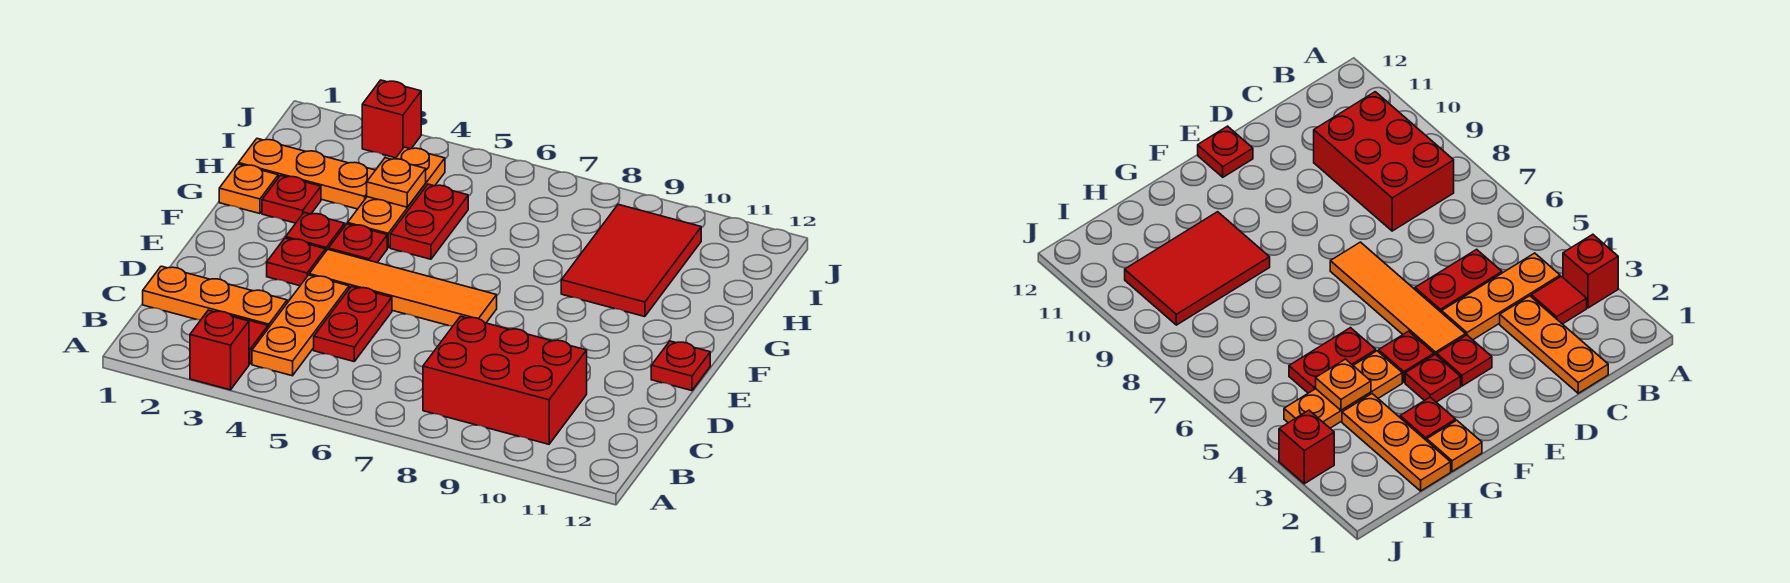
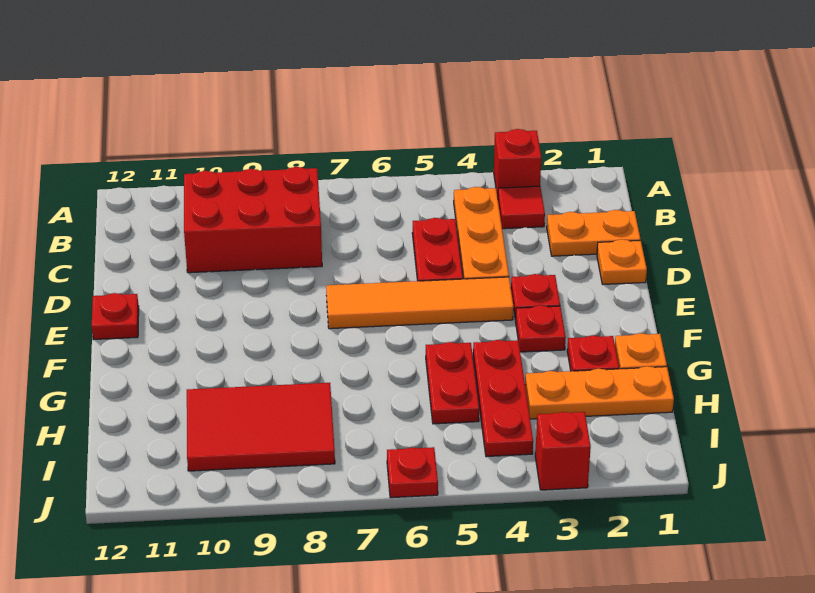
orange 1x3 plate [143,266,287,328] -> orange 1x2 plate [547,210,641,256]
red 1x1 plate [328,224,387,262] -> red 1x1 plate moved to [387,447,438,498]
orange 1x3 plate [348,147,445,248] -> red 1x3 plate [473,340,533,457]
red 2x3 tile [561,204,701,317] -> red 2x3 tile turned to [187,383,335,471]
orange 1x1 plate [367,158,426,207] -> orange 1x1 plate moved to [597,239,647,284]

